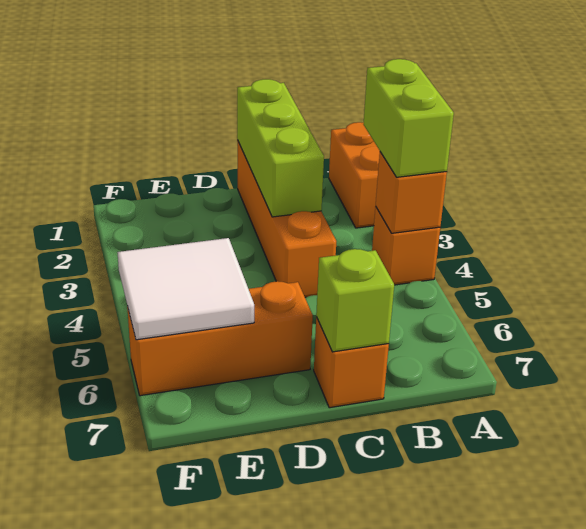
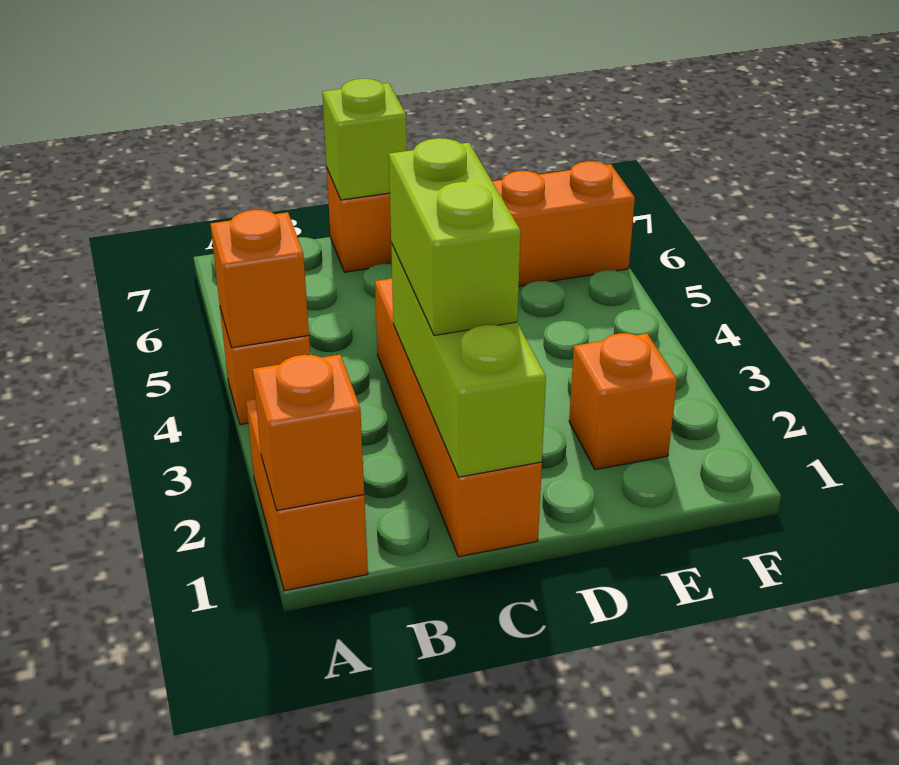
none -> orange 1x1 brick [253,355,364,511]
lime 1x2 brick [363,59,454,177] -> lime 1x2 brick moved to [389,138,521,336]
none -> orange 1x1 brick [569,333,677,470]
white 2x2 tile [118,238,254,340] -> none

